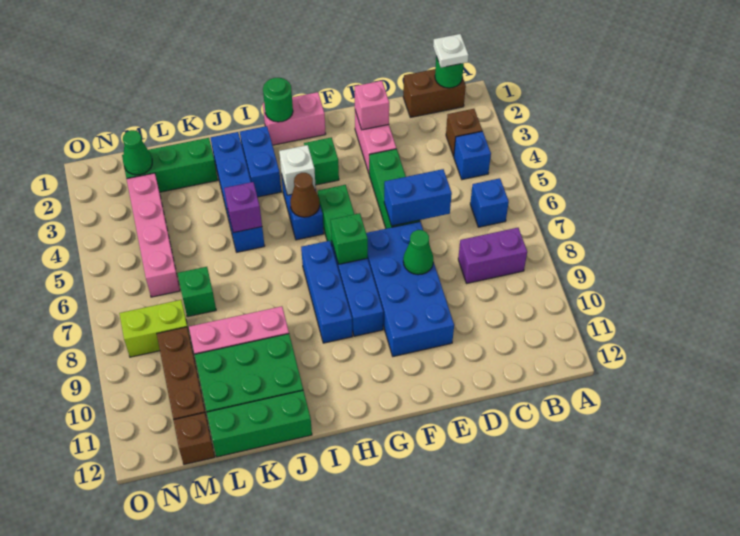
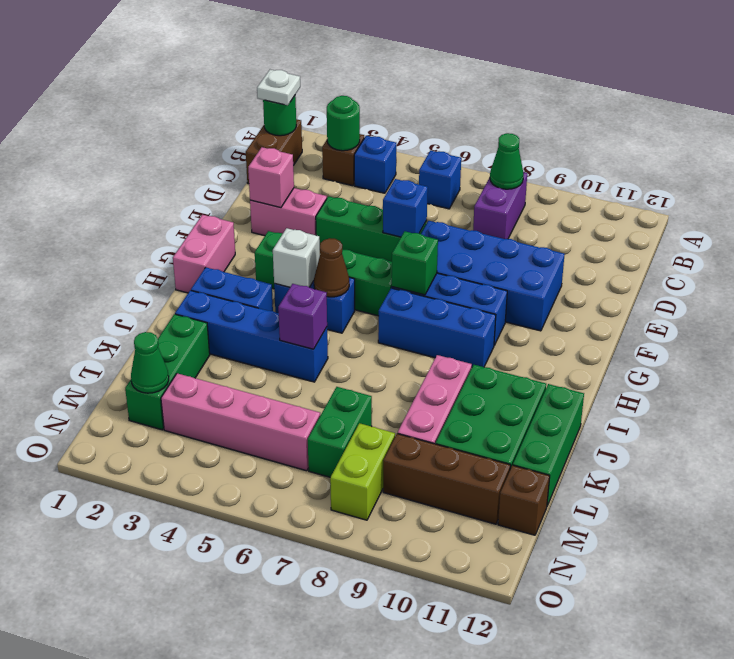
blue 1x2 brick [384,169,452,226] -> blue 1x1 brick [383,179,428,237]
green 1x1 cone [403,230,433,275] -> green 1x1 cone moved to [490,133,524,189]
green 1x1 round brick [263,78,293,122] -> green 1x1 round brick moved to [327,96,360,151]
green 1x1 brick [178,267,216,317] -> green 1x2 brick [308,387,372,477]

